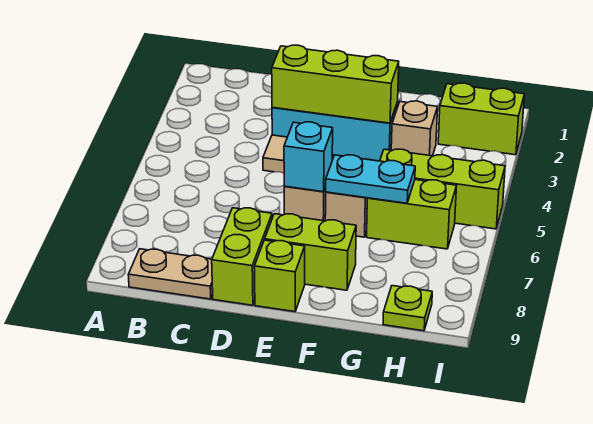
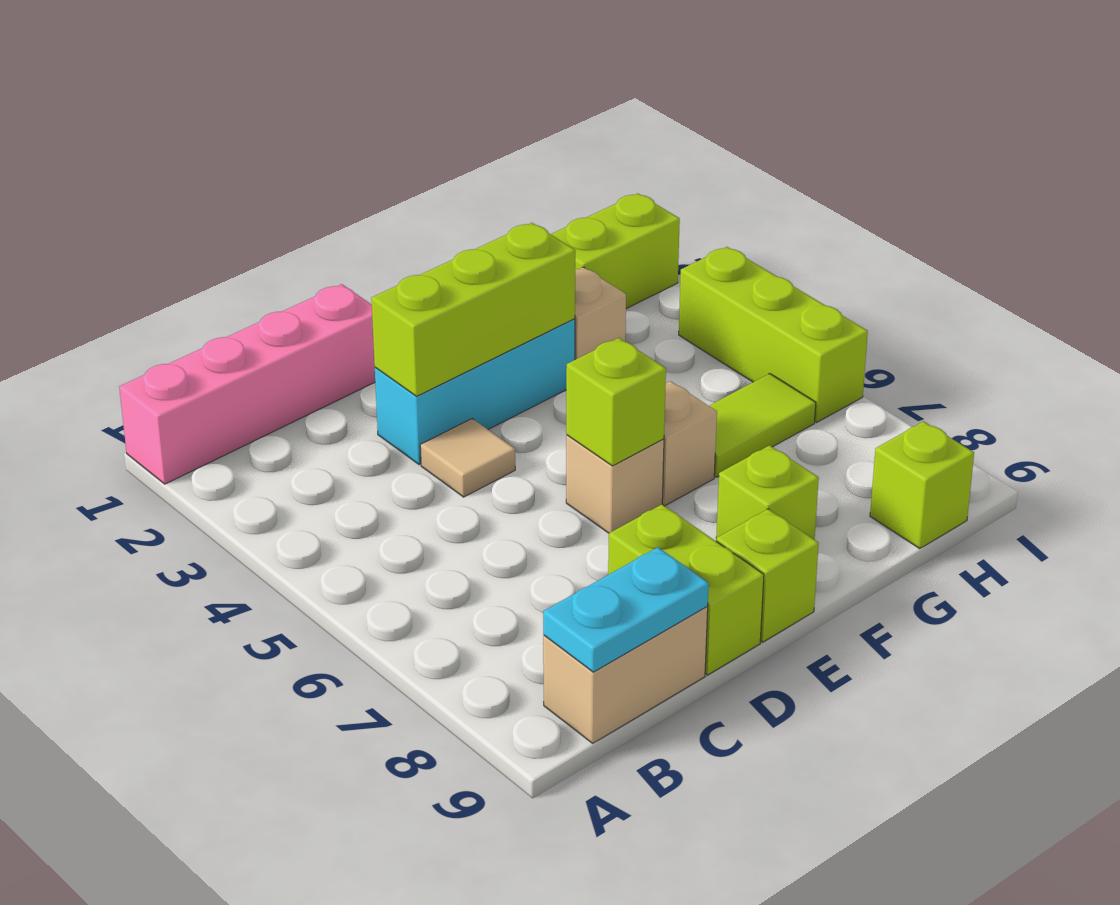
none -> pink 1x4 brick [119,284,375,484]
tan 1x2 plate [128,249,213,299] -> tan 1x2 brick [543,607,708,743]
cyan 1x1 brick [284,122,333,192] -> lime 1x1 brick [566,338,666,466]
lime 1x2 brick [265,214,356,290] -> lime 1x1 brick [716,445,819,540]
cyan 1x2 plate [326,155,415,203] -> cyan 1x2 plate moved to [543,547,709,672]
lime 1x3 brick [380,149,505,229] -> lime 1x3 brick turned to [679,247,868,422]
lime 1x2 brick [367,180,456,249] -> lime 1x2 tile [709,374,816,477]
lime 1x1 plate [383,286,432,331] -> lime 1x1 brick [870,421,974,549]

